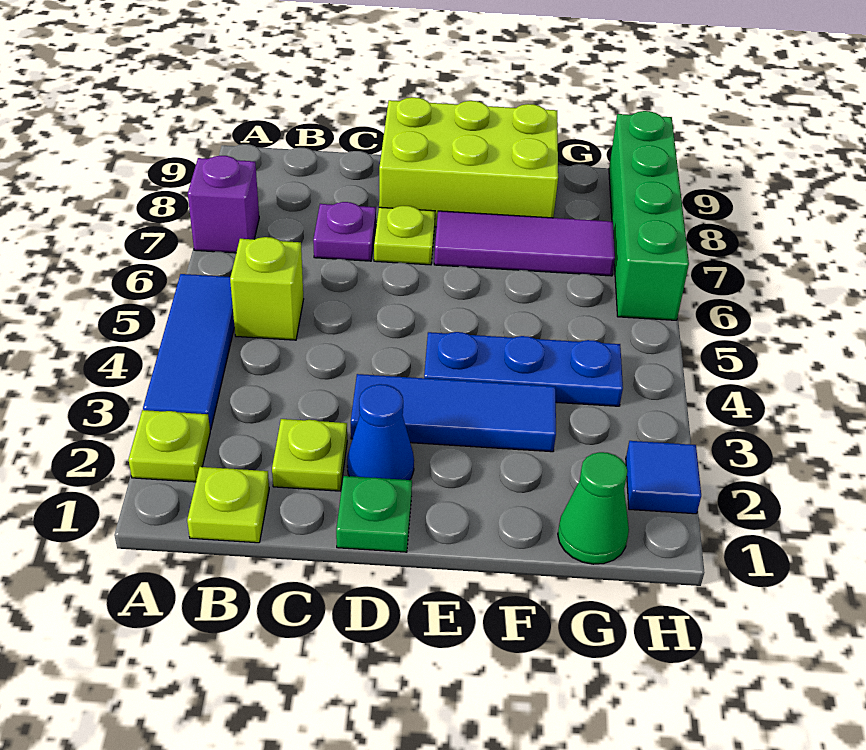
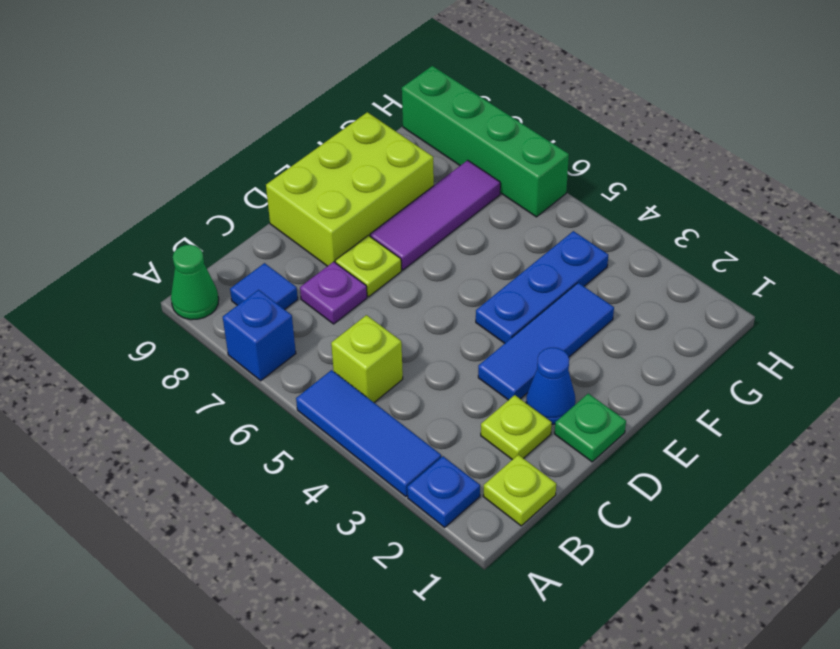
lime 1x1 plate [128,410,210,482] -> blue 1x1 plate [407,456,480,527]
purple 1x1 brick [188,156,259,253] -> blue 1x1 brick [223,290,296,381]
green 1x1 cone [558,452,629,564] -> green 1x1 cone moved to [171,245,219,320]
blue 1x1 tile [626,441,701,514] -> blue 1x1 tile moved to [230,263,298,310]

